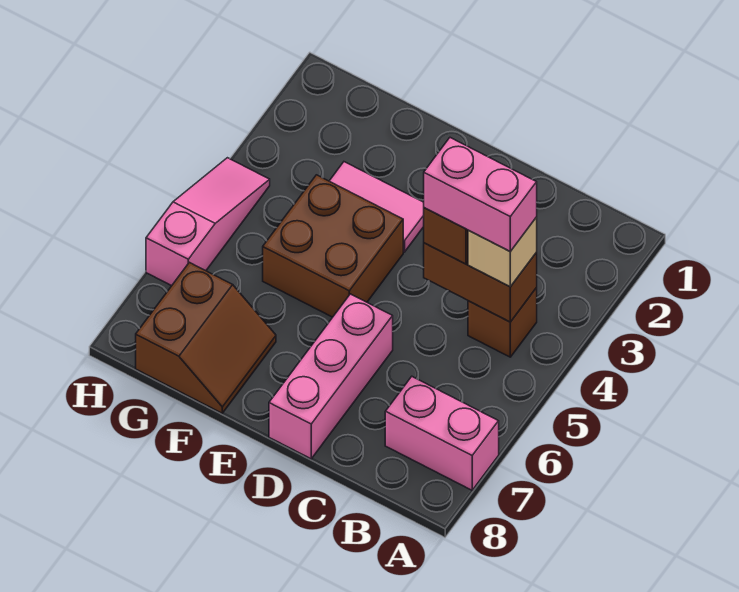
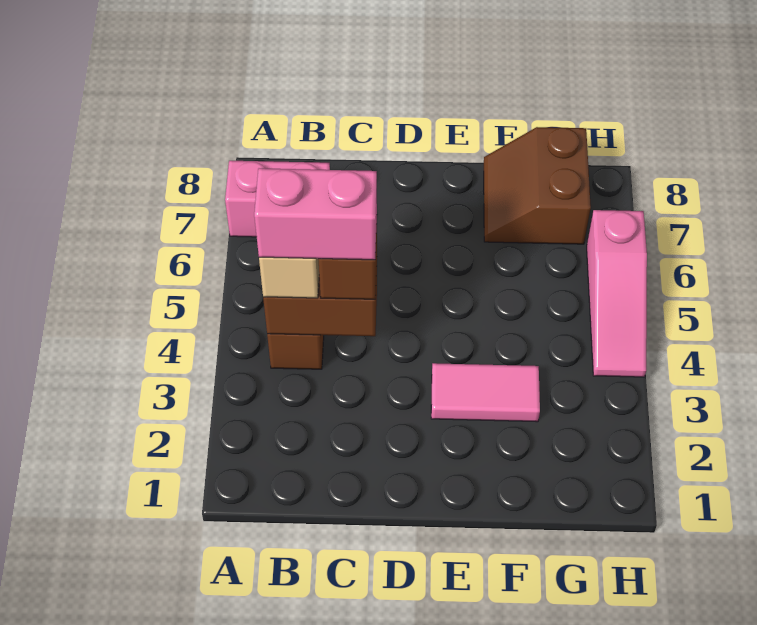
pink 1x3 brick [269,294,393,459] -> none
brown 2x2 brick [263,175,403,317] -> none

